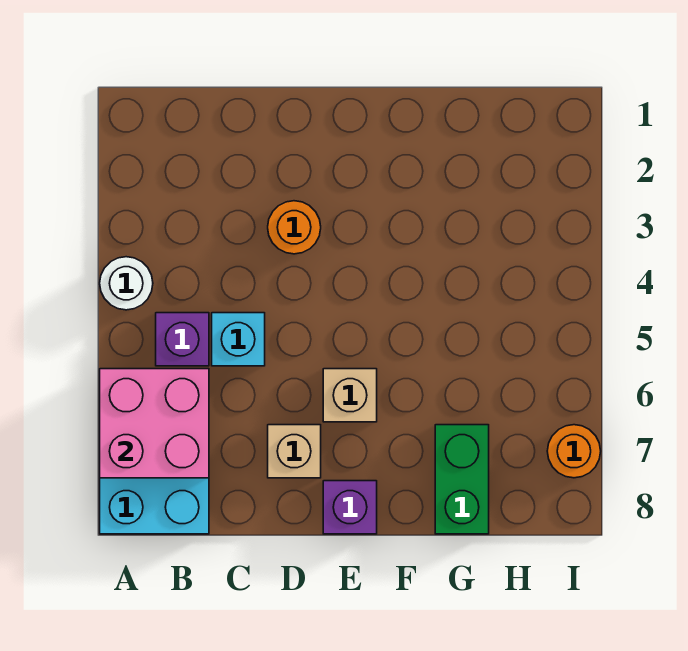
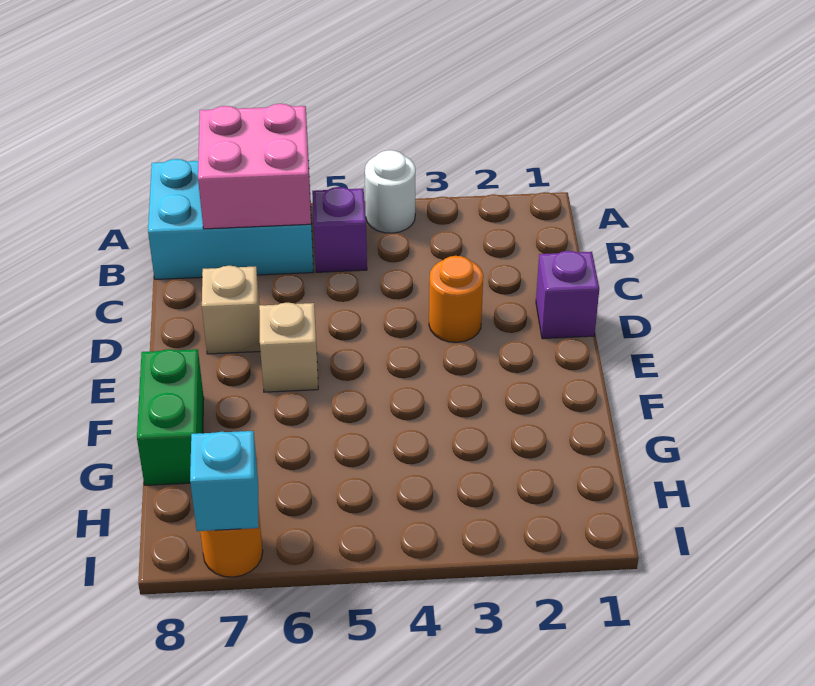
cyan 1x1 brick [212,313,265,366] -> cyan 1x1 brick moved to [190,431,259,531]
purple 1x1 brick [323,481,377,534] -> purple 1x1 brick moved to [536,251,599,339]
green 1x2 brick [435,425,489,534] -> green 1x2 brick turned to [137,349,204,485]

